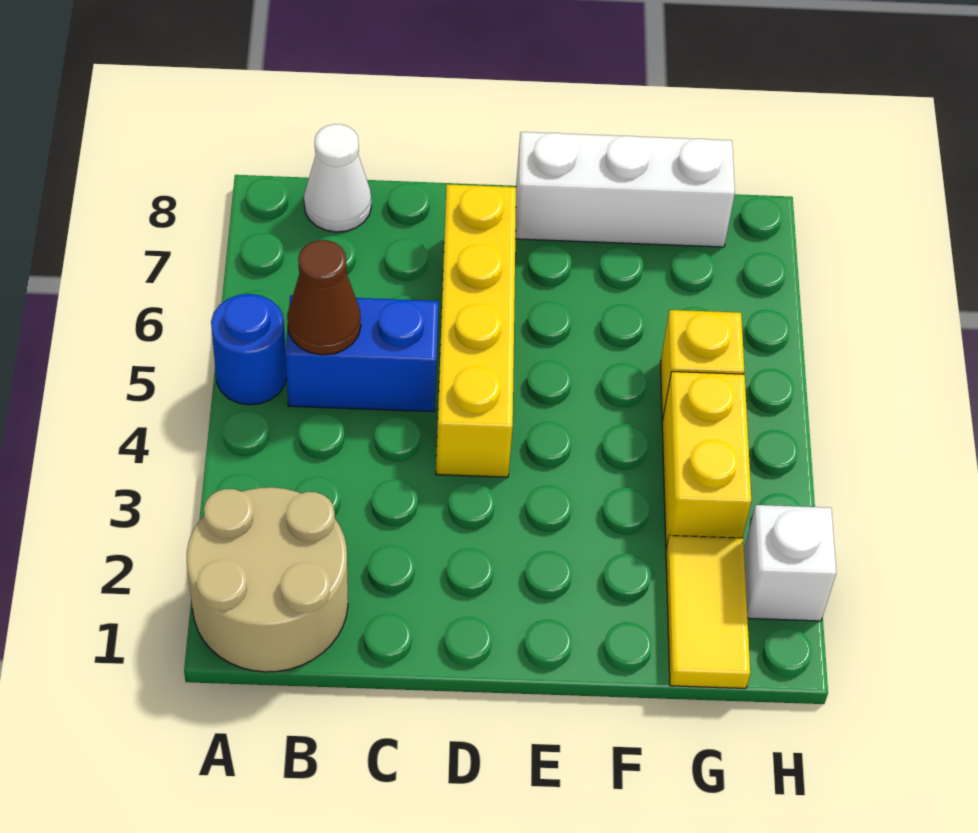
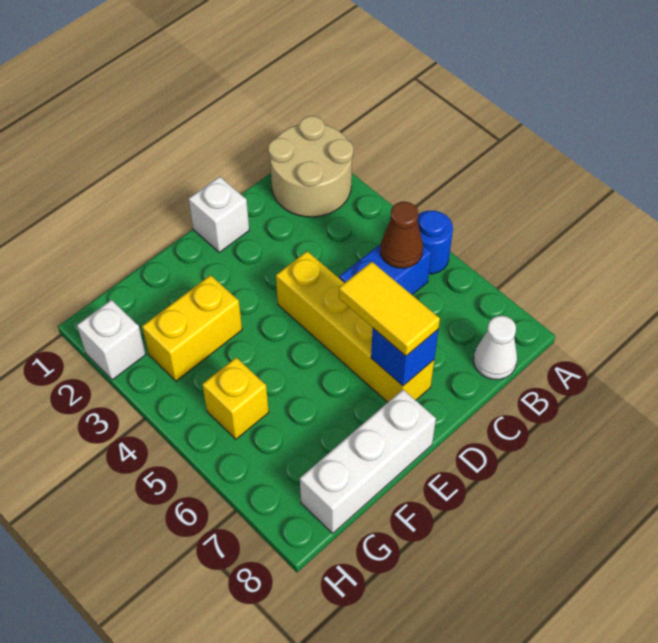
none -> white 1x1 brick [189,177,249,252]
none -> blue 1x1 brick [371,328,439,386]
yellow 1x2 tile [666,536,750,688] -> yellow 1x2 tile moved to [339,262,440,356]
yellow 1x2 brick [662,372,751,548] -> yellow 1x2 brick turned to [142,275,242,381]

